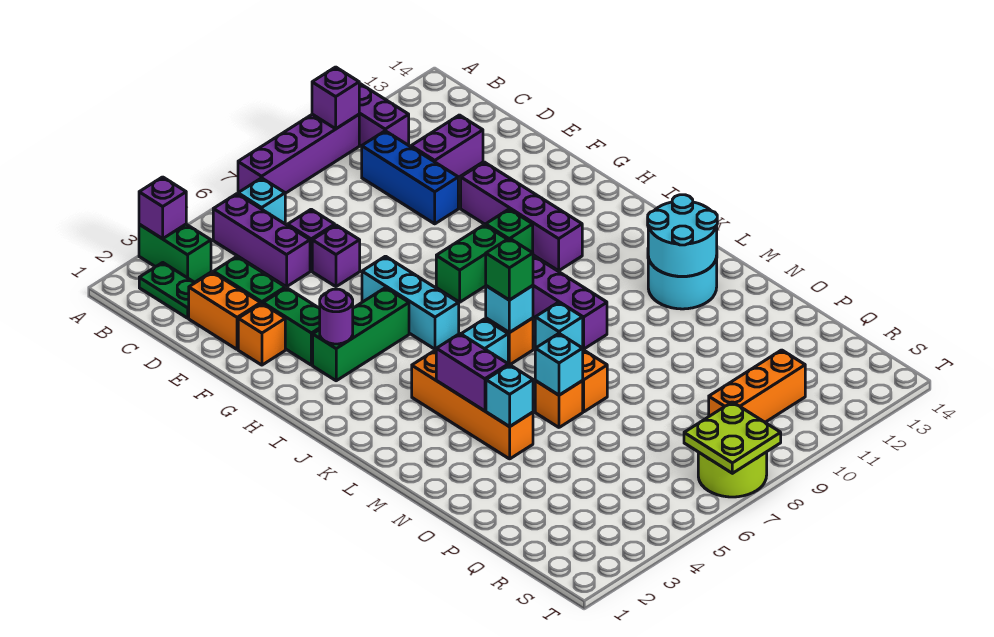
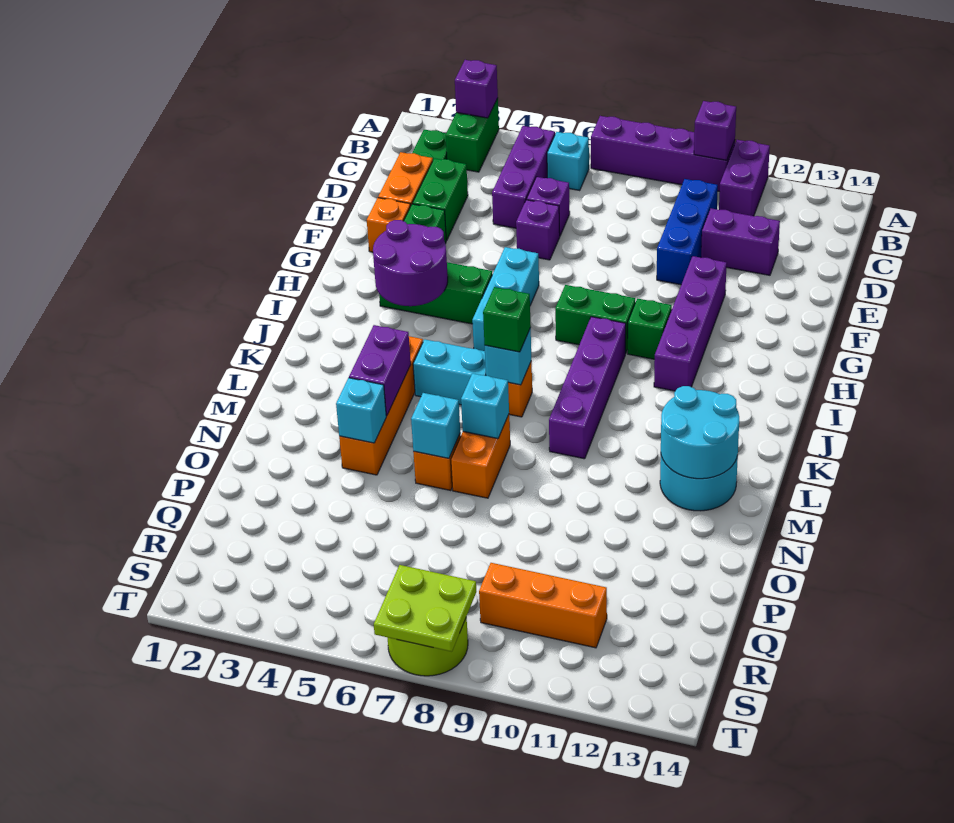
purple 1x1 round brick [320,289,353,344] -> purple 2x2 round brick [373,220,448,306]

